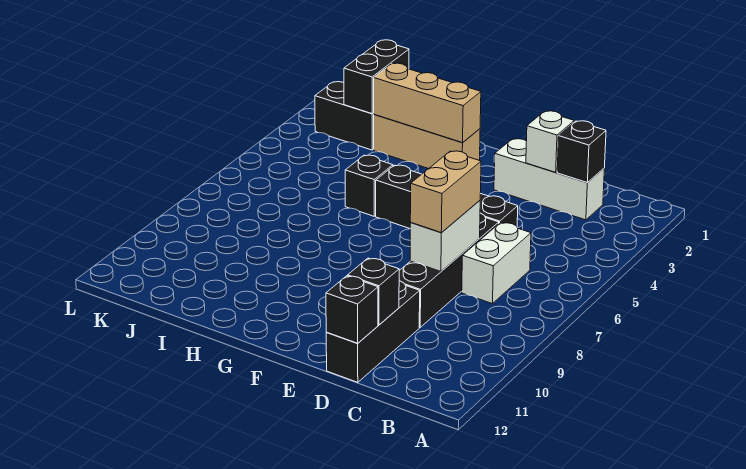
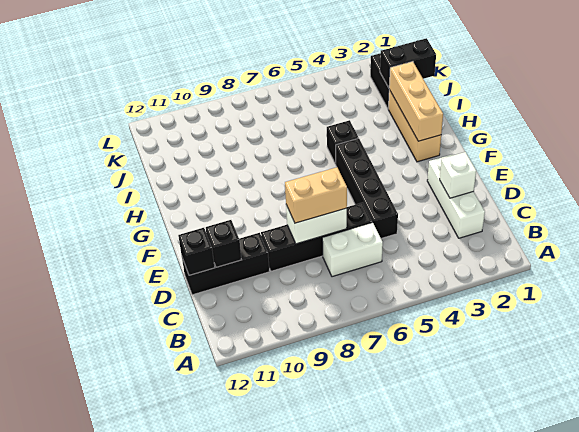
black 1x1 brick [557,121,606,183] -> none

